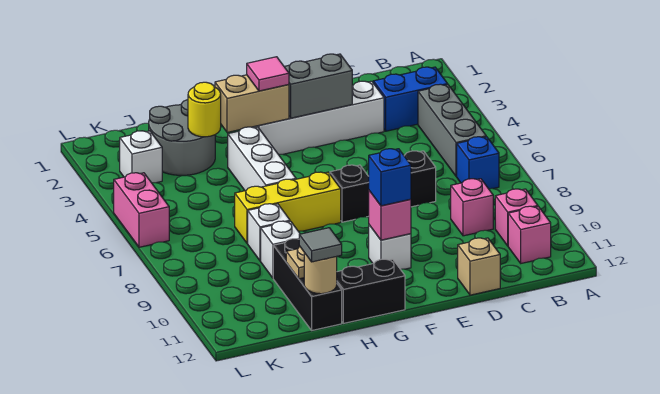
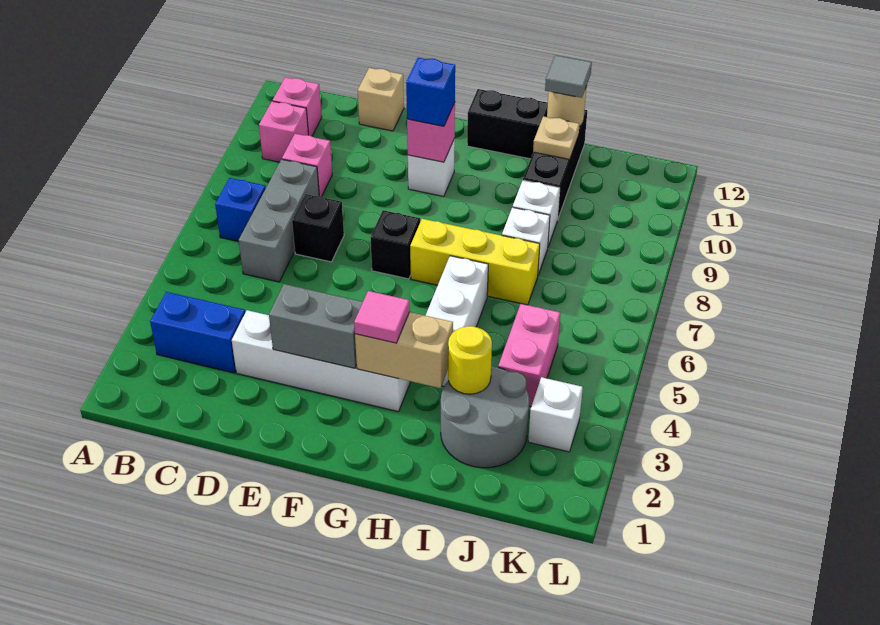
grey 1x3 brick [418,84,486,176] -> grey 1x3 brick moved to [239,159,319,282]
pink 1x2 brick [114,173,169,247] -> pink 1x2 brick moved to [498,304,560,407]

